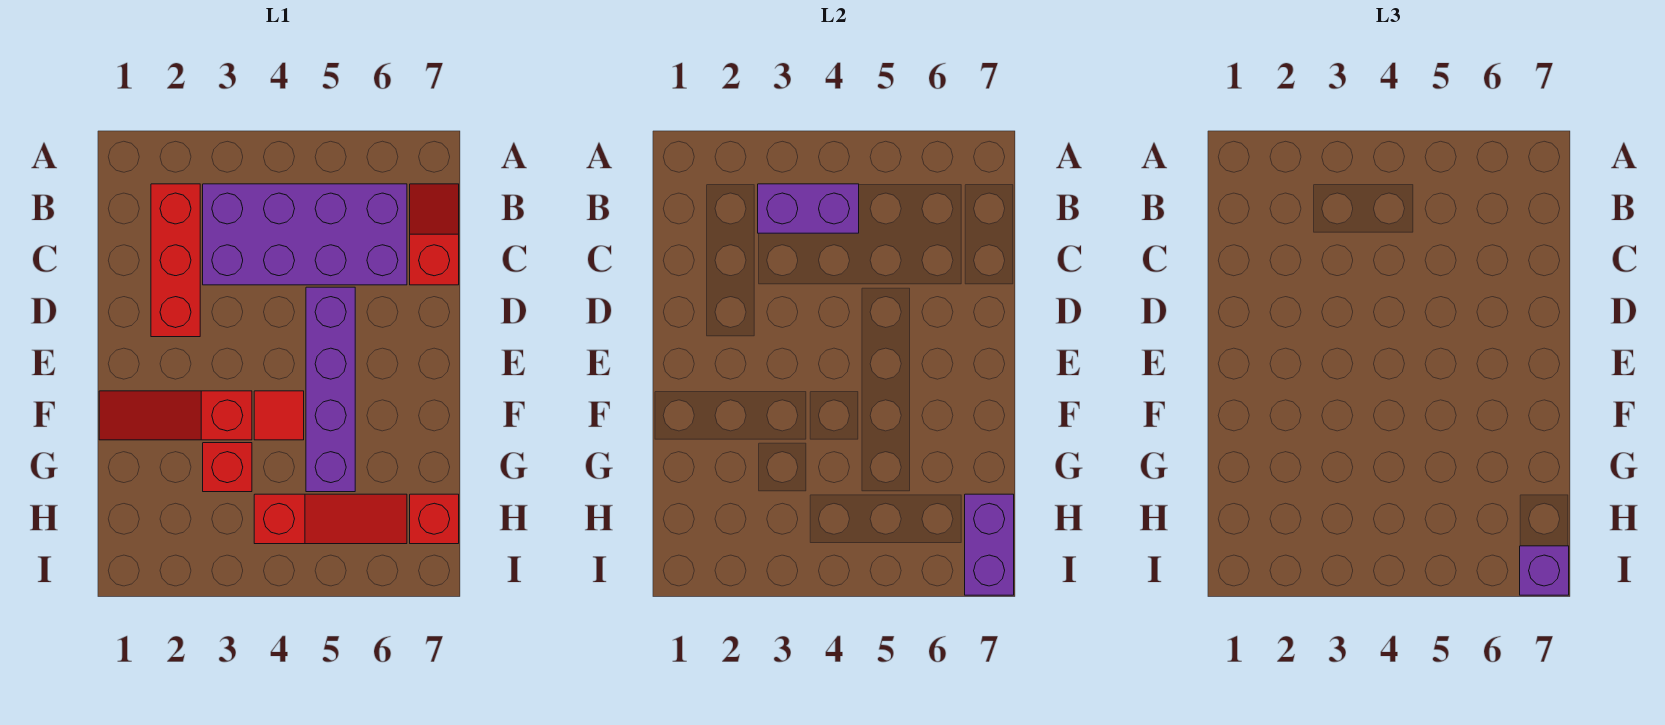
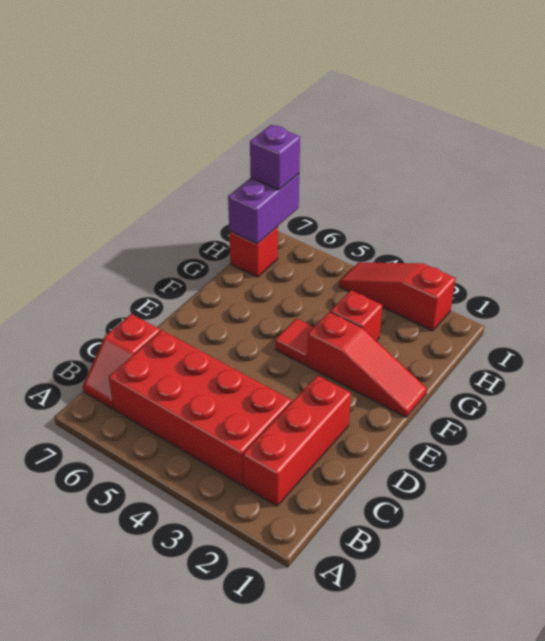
purple 2x4 brick [203,184,407,285] -> red 2x4 brick [109,330,292,485]
purple 1x2 brick [758,184,859,233] -> none
purple 1x4 brick [306,287,355,492] -> none
red 1x3 slope [254,494,407,544] -> red 1x3 slope moved to [339,262,456,331]

